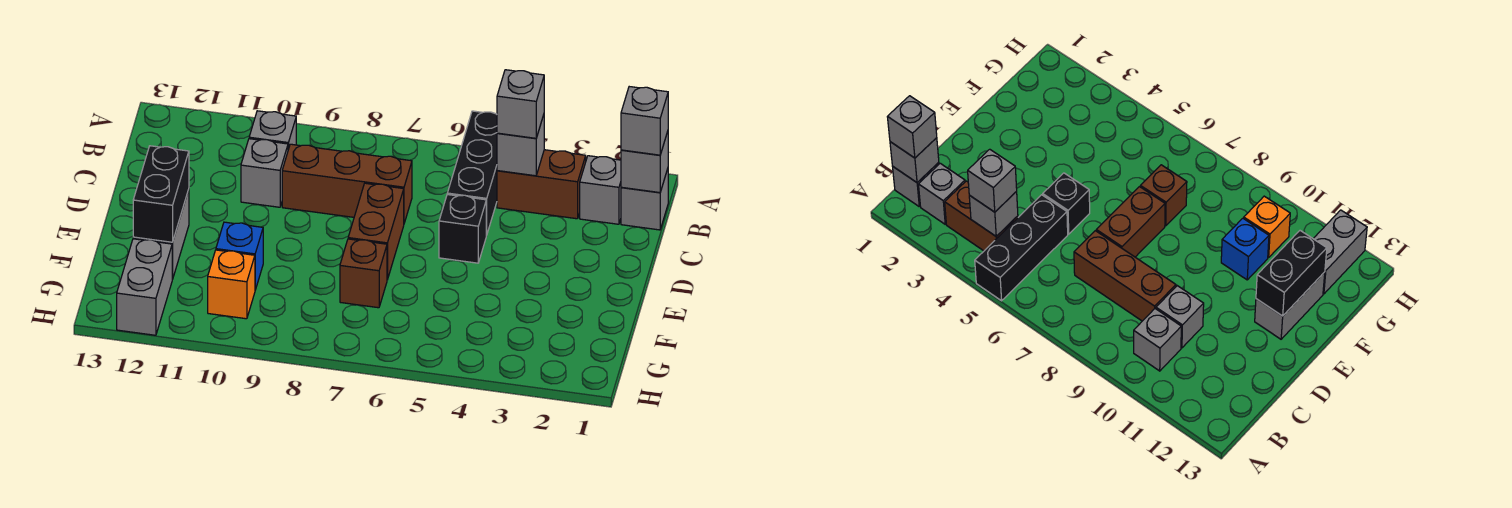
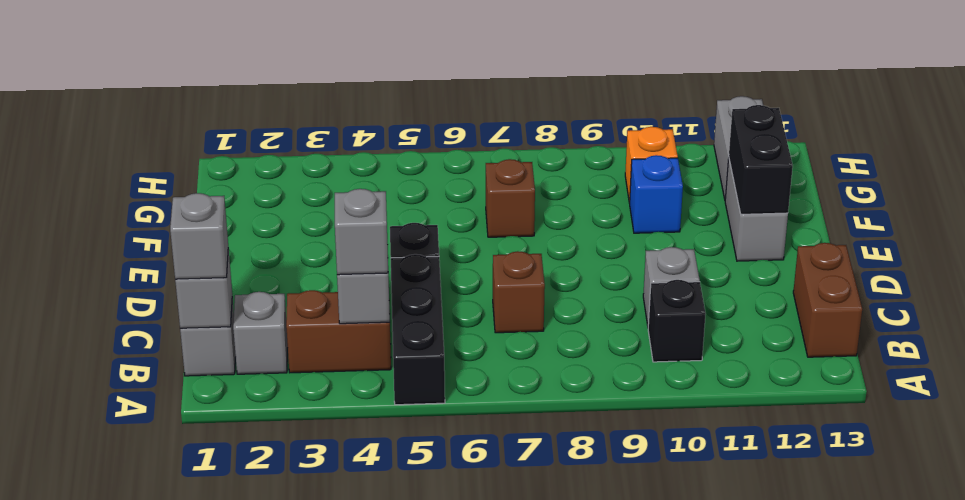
grey 1x1 brick [249,111,296,150] -> black 1x1 brick [648,280,706,362]
brown 1x3 brick [282,144,412,223] -> brown 1x1 brick [493,251,545,333]
brown 1x2 brick [348,183,404,280] -> brown 1x2 brick moved to [793,243,862,357]

